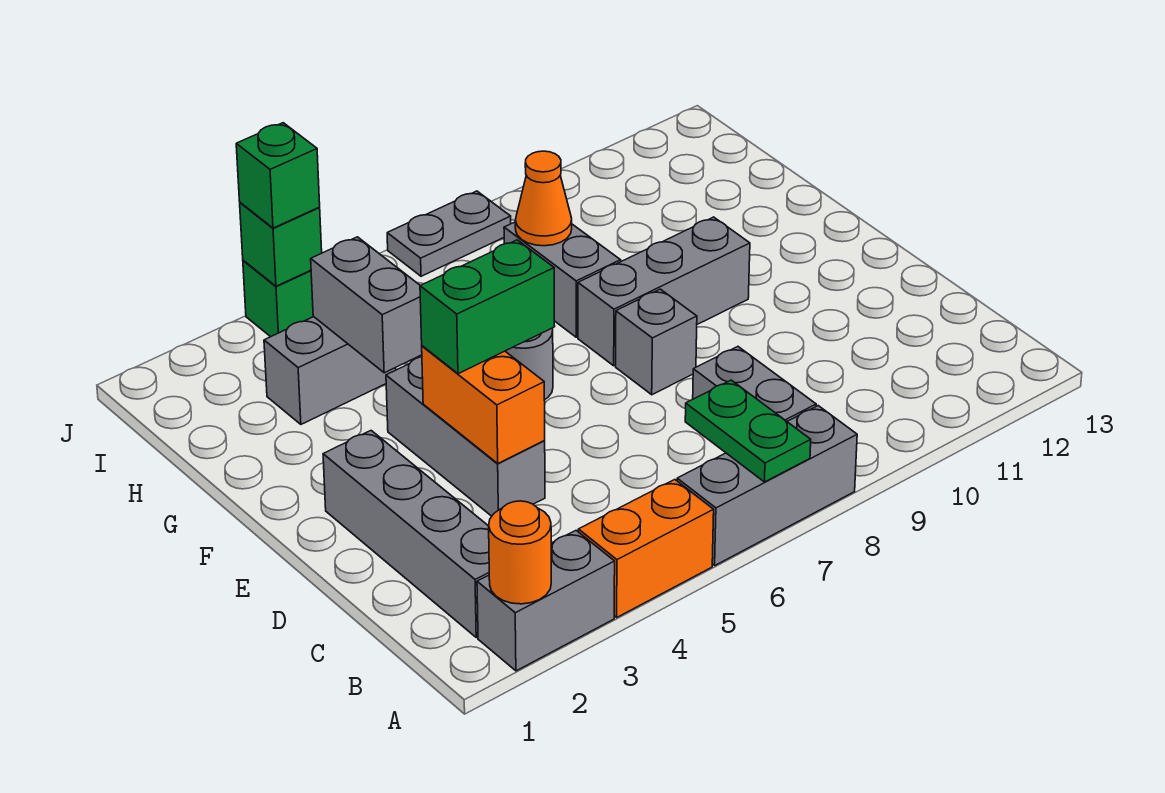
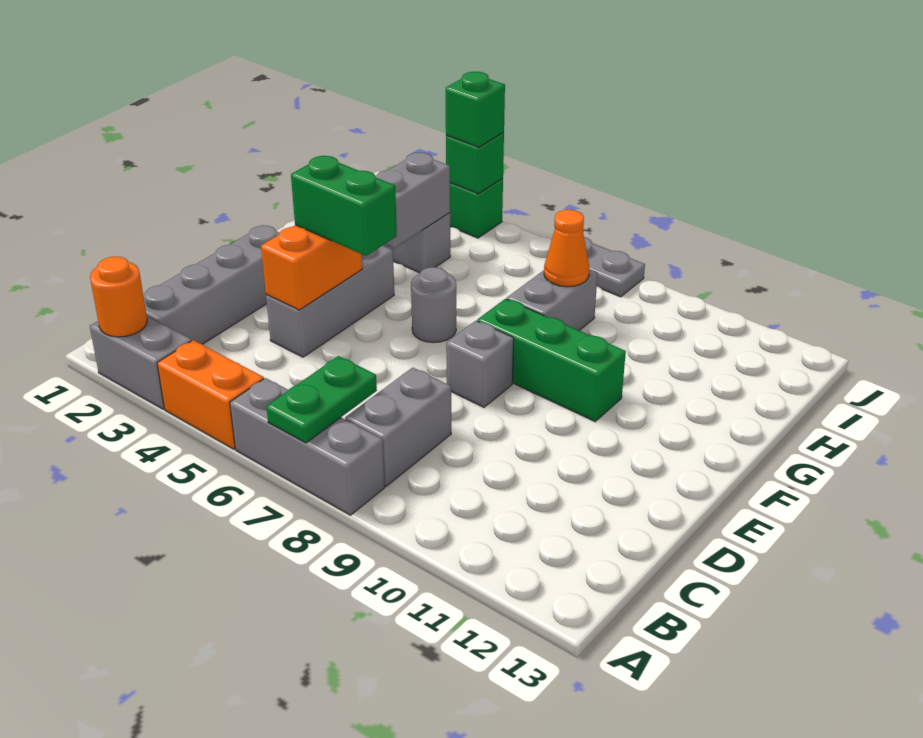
grey 1x3 brick [578,217,750,366] -> green 1x3 brick [477,299,626,421]

